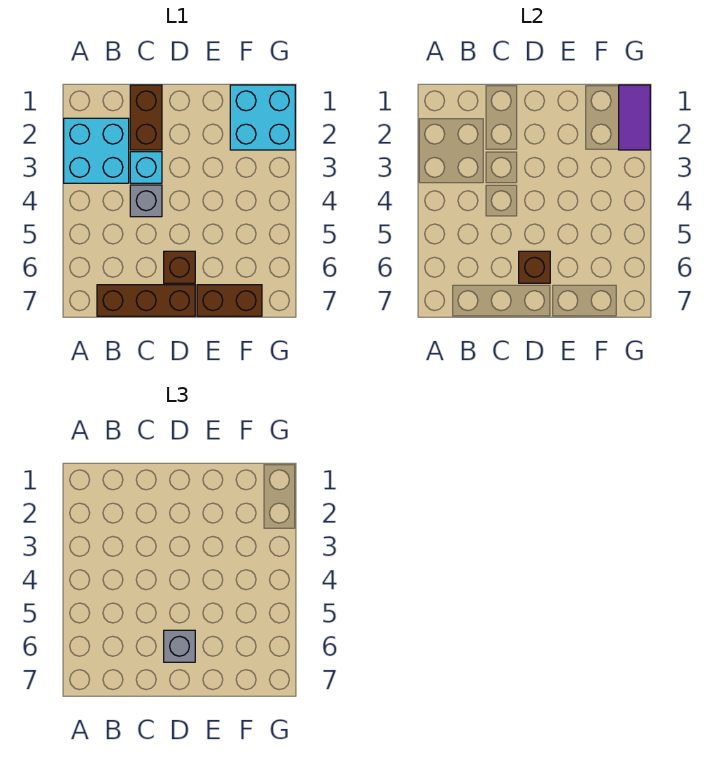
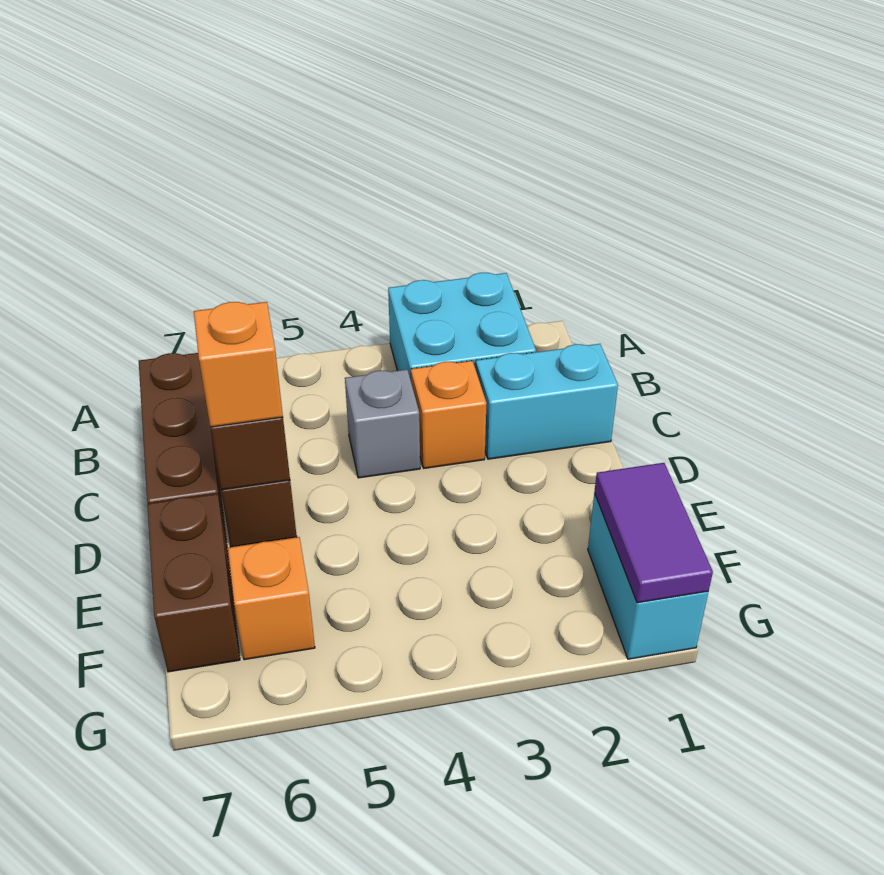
brown 1x2 brick [130,85,162,150] -> cyan 1x2 brick [476,344,618,459]
cyan 1x1 brick [130,152,162,183] -> orange 1x1 brick [411,361,487,468]
grey 1x1 brick [164,630,195,662] -> orange 1x1 brick [194,302,283,427]
cyan 2x2 brick [230,85,295,150] -> cyan 1x2 brick [588,493,708,659]
none -> orange 1x1 brick [228,537,315,660]
purple 1x2 tile [619,85,650,150] -> purple 1x2 tile turned to [594,463,713,603]

